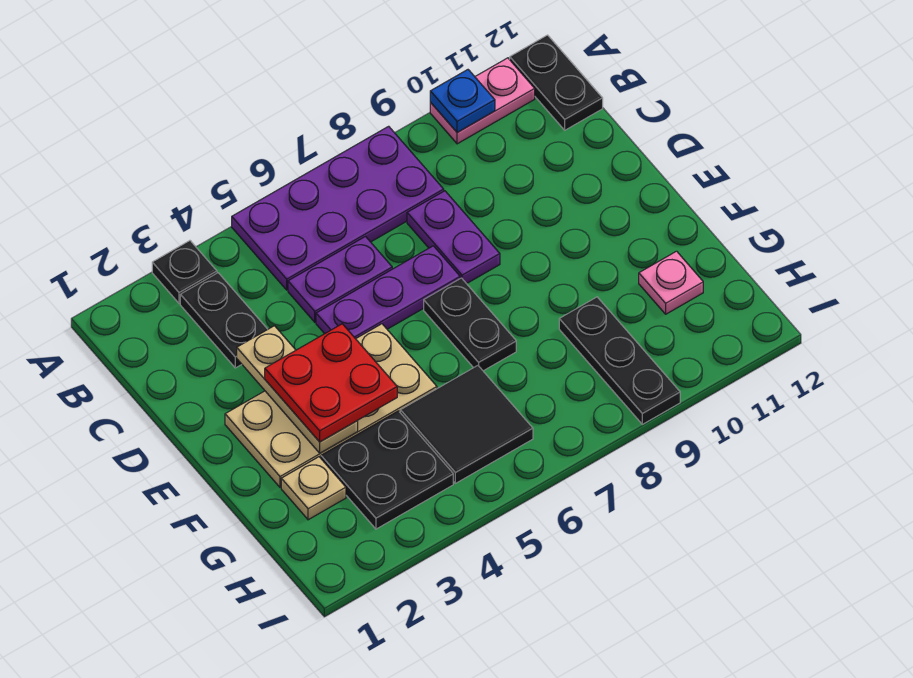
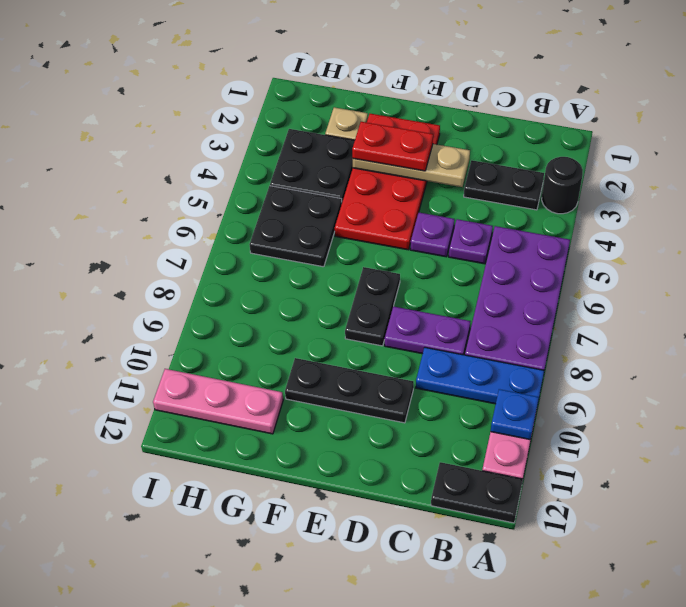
black 1x1 plate [152,241,217,304] -> black 1x1 round brick [542,157,583,214]
none -> blue 1x3 plate [416,347,544,404]
purple 1x2 plate [288,237,392,322] -> purple 1x1 plate [449,219,493,264]
purple 1x3 plate [316,246,460,339] -> purple 1x1 plate [410,212,455,257]
tan 2x4 plate [225,324,437,487] -> red 2x4 plate [335,114,440,250]
red 2x2 plate [265,324,397,442] -> red 1x2 plate [352,122,433,171]
black 1x2 plate [424,278,516,371] -> black 1x2 plate turned to [345,267,400,346]
black 2x2 tile [400,366,533,483] -> black 2x2 plate [250,186,342,267]
black 1x3 plate [559,297,680,424] -> black 1x3 plate moved to [285,358,414,423]
pink 1x1 plate [639,251,703,314] -> pink 1x3 plate [153,369,283,434]

